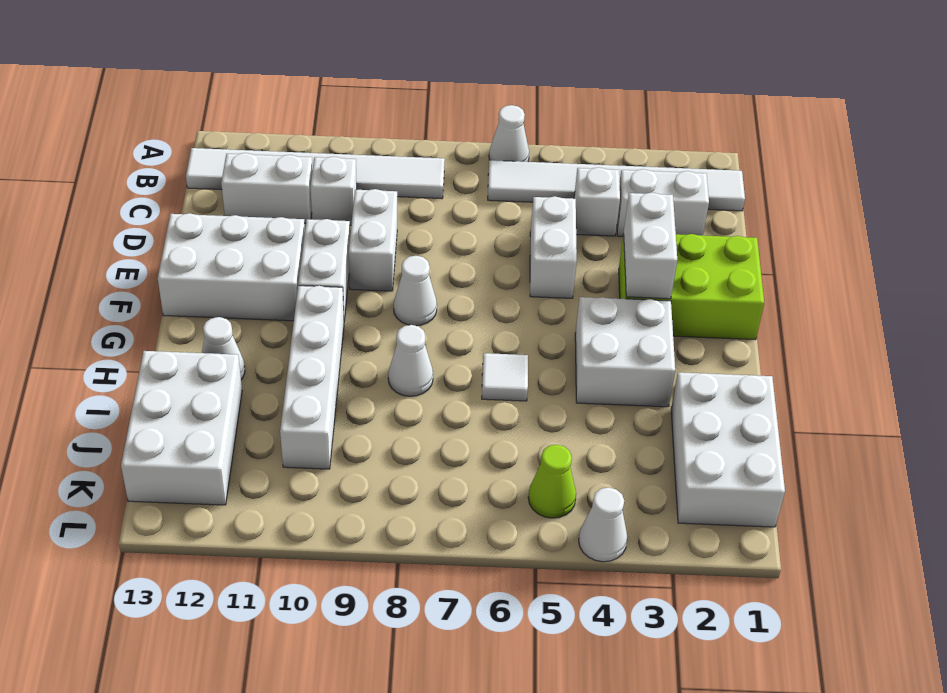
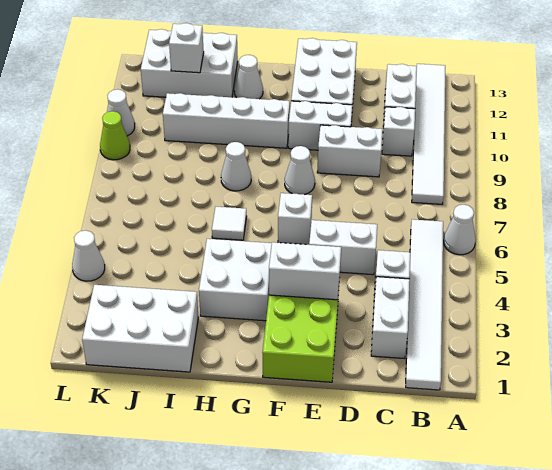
none -> white 1x1 brick [278,193,312,245]
none -> white 1x1 brick [169,23,204,73]
lime 1x1 cone [528,445,576,518] -> lime 1x1 cone moved to [100,111,130,160]
none -> white 1x1 cone [107,89,135,136]

